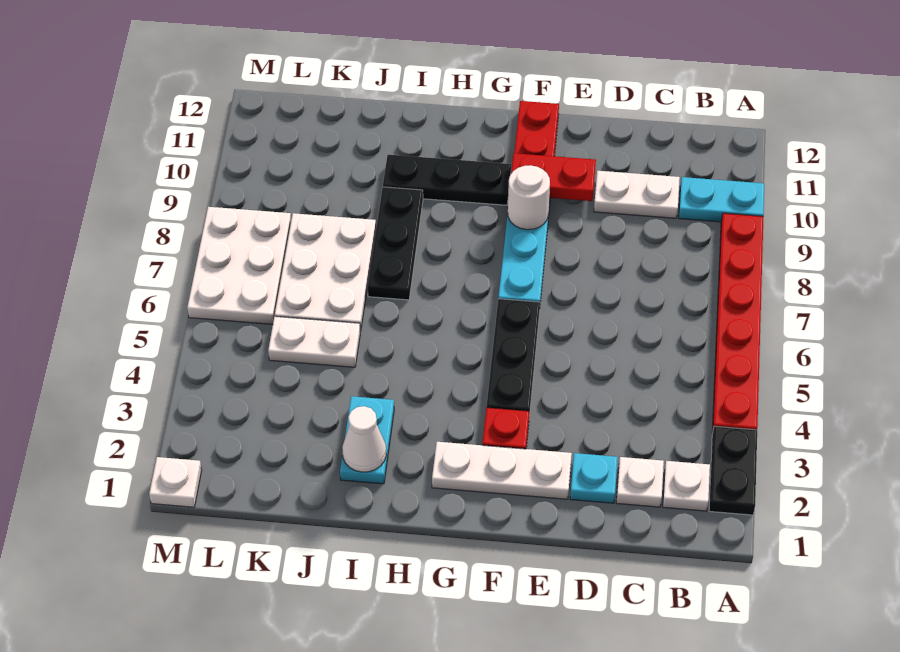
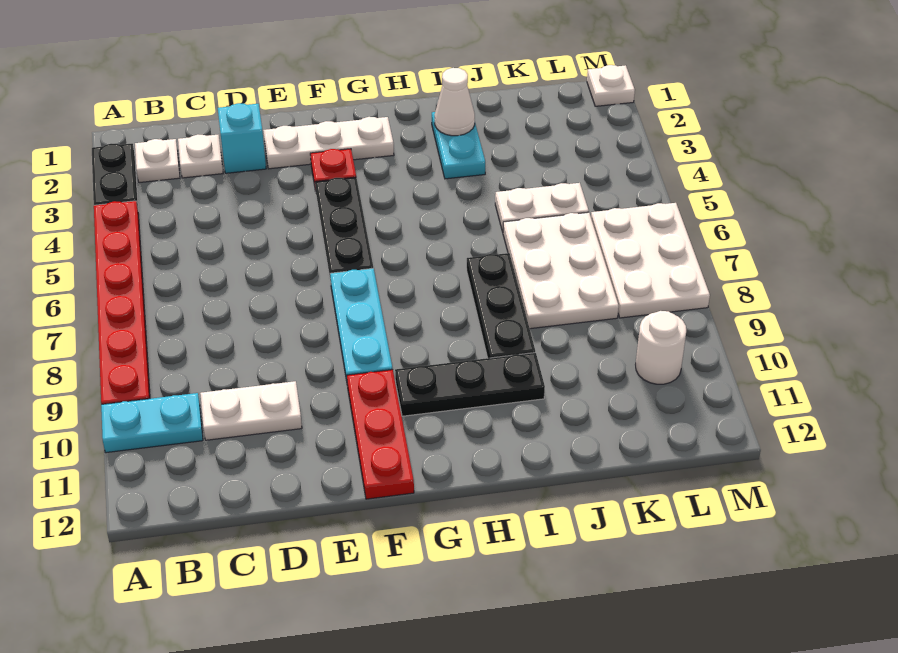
cyan 1x1 plate [570,453,618,503] -> cyan 1x1 brick [218,103,266,173]
red 1x2 plate [511,153,596,201] -> none
white 1x1 round brick [508,165,550,230] -> white 1x1 round brick moved to [636,311,686,384]

